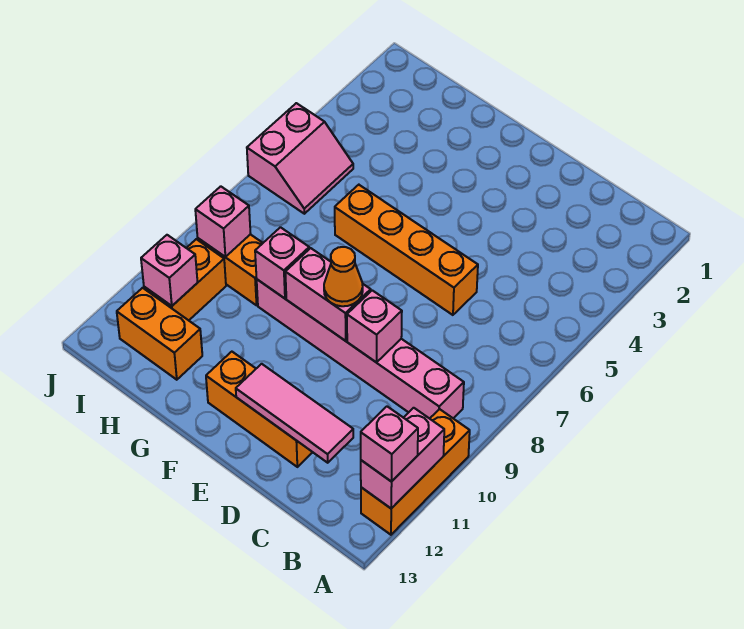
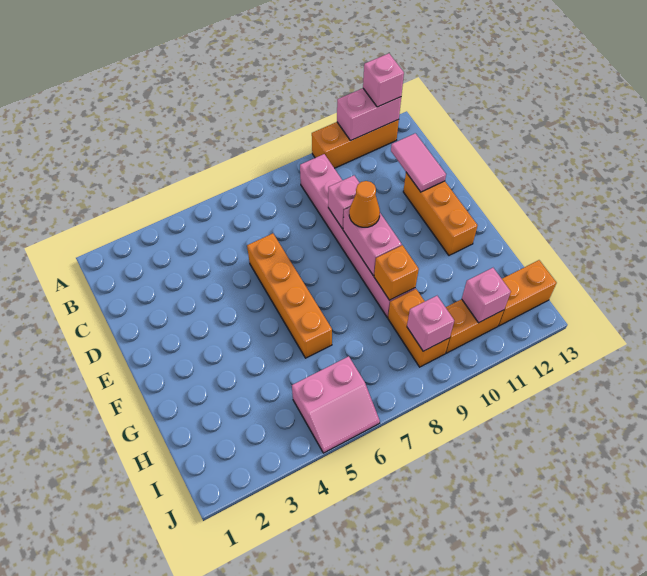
pink 1x3 tile [236,364,353,463] -> pink 1x2 tile [391,133,446,192]
pink 1x1 brick [255,227,309,298] -> orange 1x1 brick [374,245,419,300]
orange 1x2 brick [117,288,202,380] -> orange 1x2 brick turned to [498,260,557,326]
pink 2x2 slope [247,103,353,214] -> pink 2x2 slope turned to [292,356,380,453]

